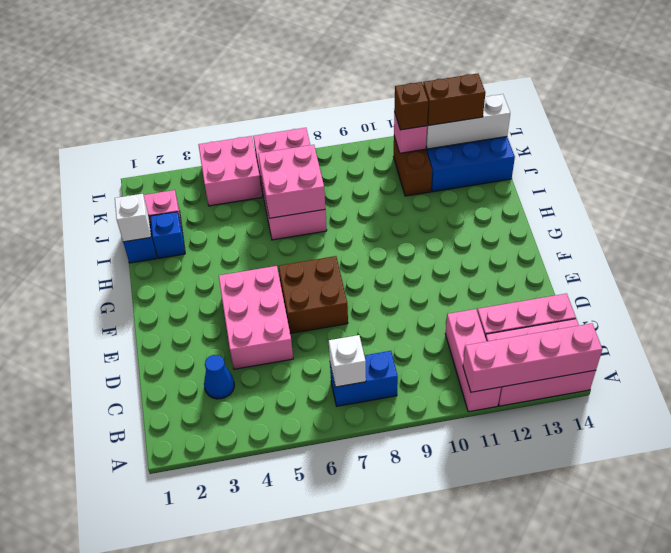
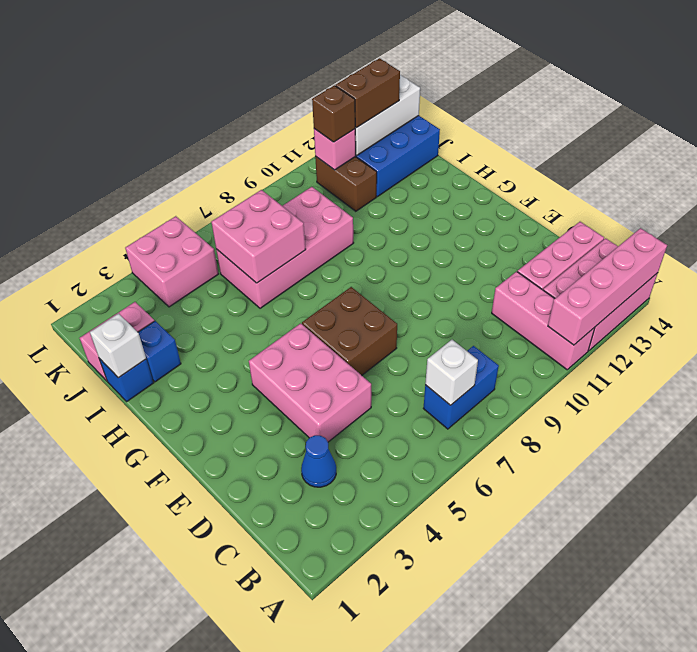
pink 2x4 brick [253,128,327,240] -> pink 2x4 brick turned to [216,187,353,308]

